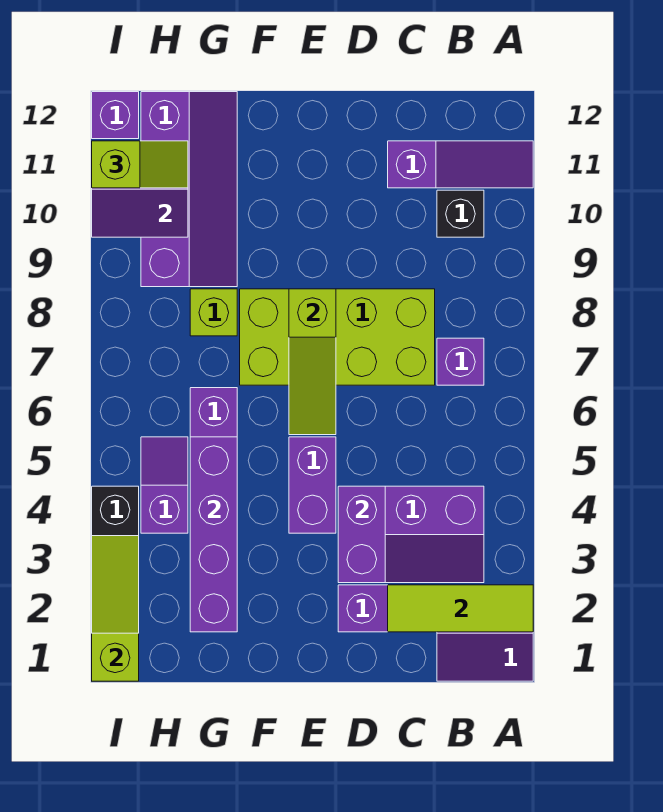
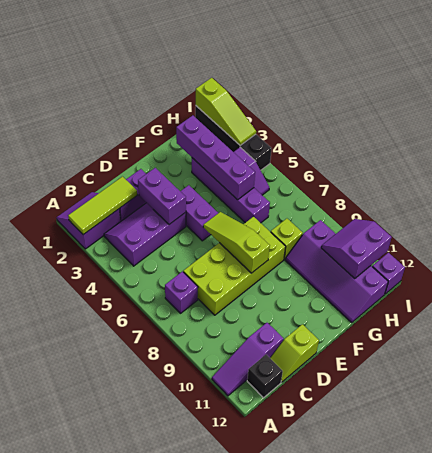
black 1x1 brick [437,190,484,237] -> black 1x1 brick moved to [247,355,283,398]
lime 1x2 slope [92,141,188,188] -> lime 1x2 slope moved to [270,324,319,382]

